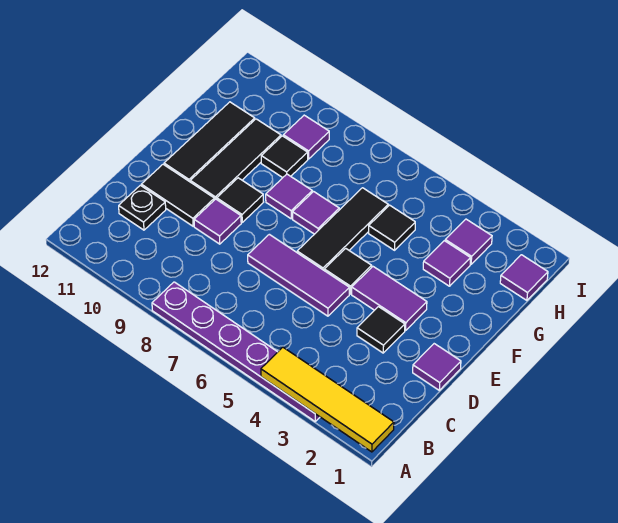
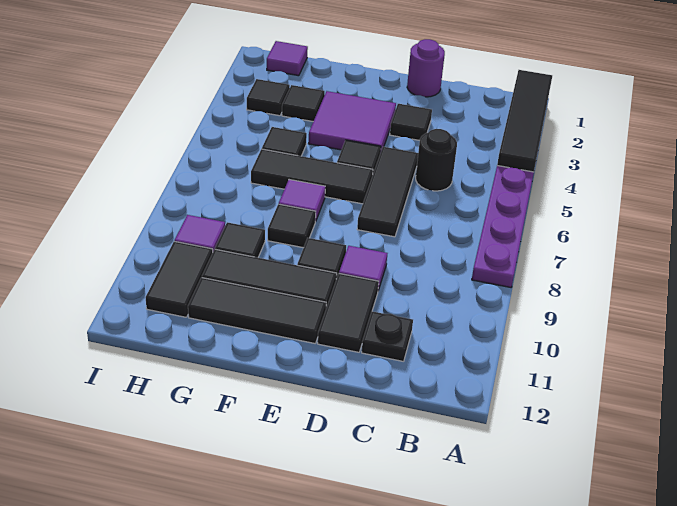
yellow 1x4 tile [261,347,394,452] -> black 1x4 tile [497,70,552,172]
none -> black 1x1 round brick [416,129,457,191]
purple 1x1 tile [413,344,461,390] -> purple 1x1 round brick [407,39,445,97]
purple 1x3 tile [248,234,349,316] -> black 1x3 tile [357,147,418,237]
purple 1x2 tile [352,267,427,331] -> purple 2x2 tile [309,91,396,150]
purple 1x1 tile [266,174,312,219] -> black 1x1 tile [268,204,316,248]
purple 1x1 tile [423,241,471,286] -> black 1x1 tile [282,85,325,121]
purple 1x1 tile [445,219,492,264] -> black 1x1 tile [247,79,290,116]
none -> black 1x2 tile [146,241,213,317]

